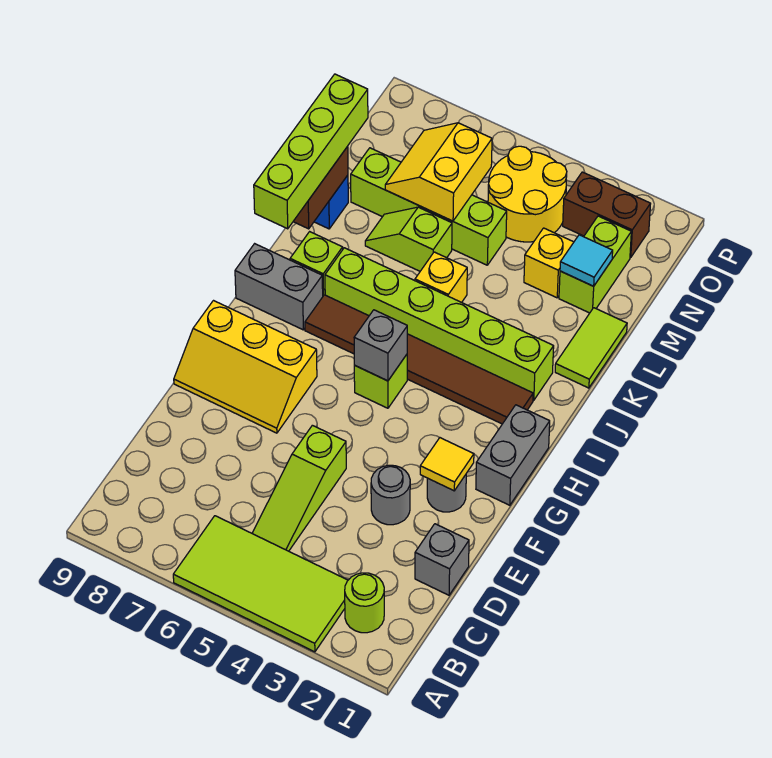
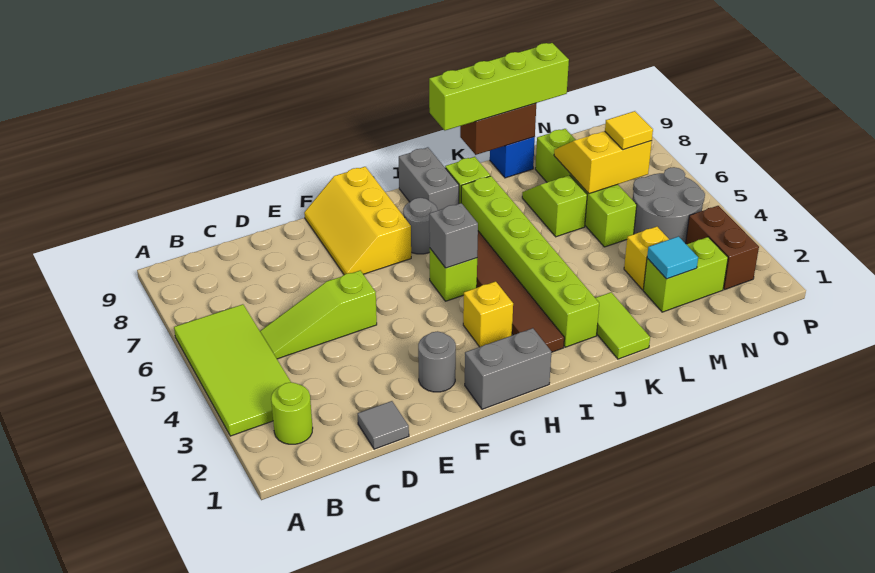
grey 1x1 brick [415,524,469,595] -> grey 1x1 tile [358,401,409,449]
grey 1x1 round brick [371,465,410,525] -> grey 1x1 round brick moved to [403,198,437,254]
yellow 1x1 tile [420,438,474,491] -> yellow 1x1 tile moved to [605,111,653,150]
lime 1x2 tile [555,308,627,388] -> lime 1x2 tile turned to [596,292,650,359]
yellow 1x1 brick [415,252,467,302] -> yellow 1x1 brick moved to [463,281,513,347]
yellow 2x2 round brick [488,146,567,242] -> grey 2x2 round brick [633,167,705,244]

